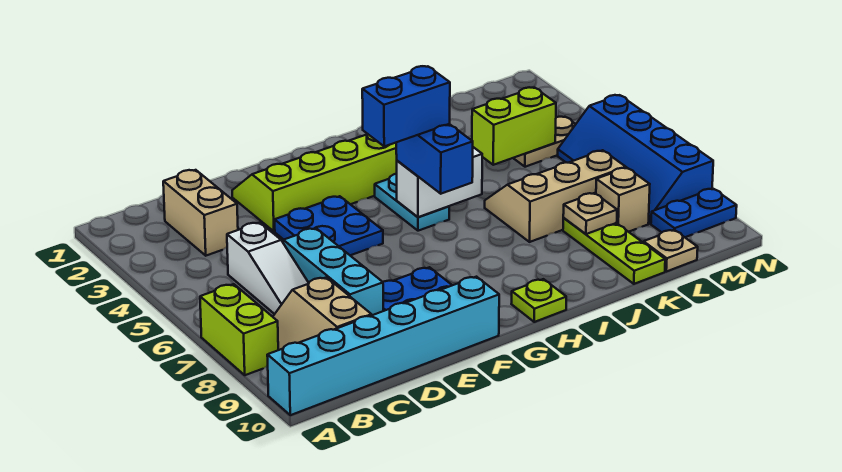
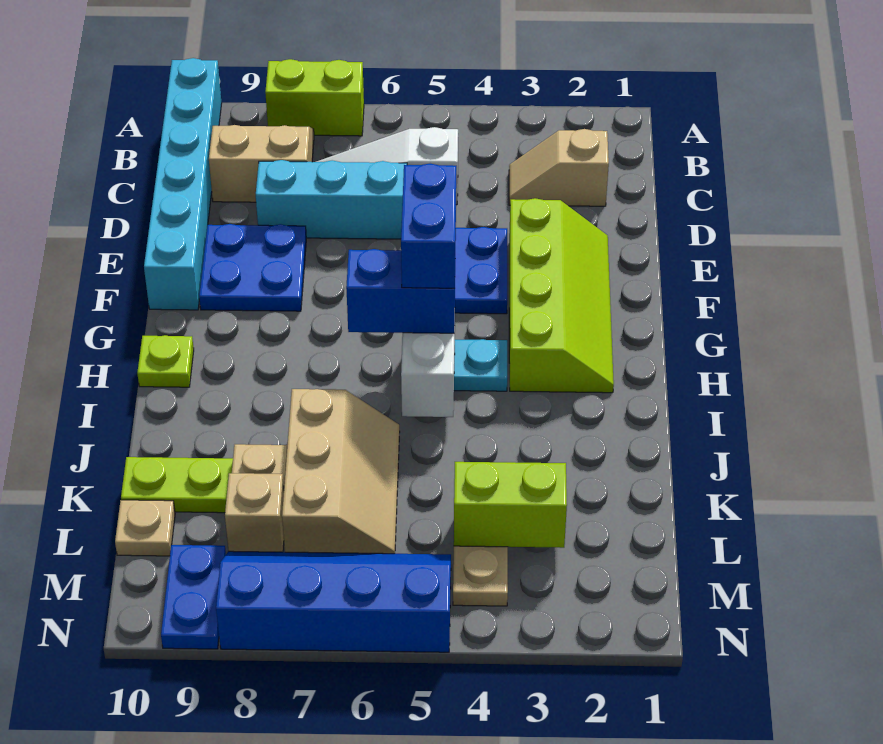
tan 1x2 brick [163,170,238,256] -> tan 1x2 slope [509,129,609,206]
lime 1x2 brick [472,87,556,165] -> lime 1x2 brick turned to [454,462,567,548]

